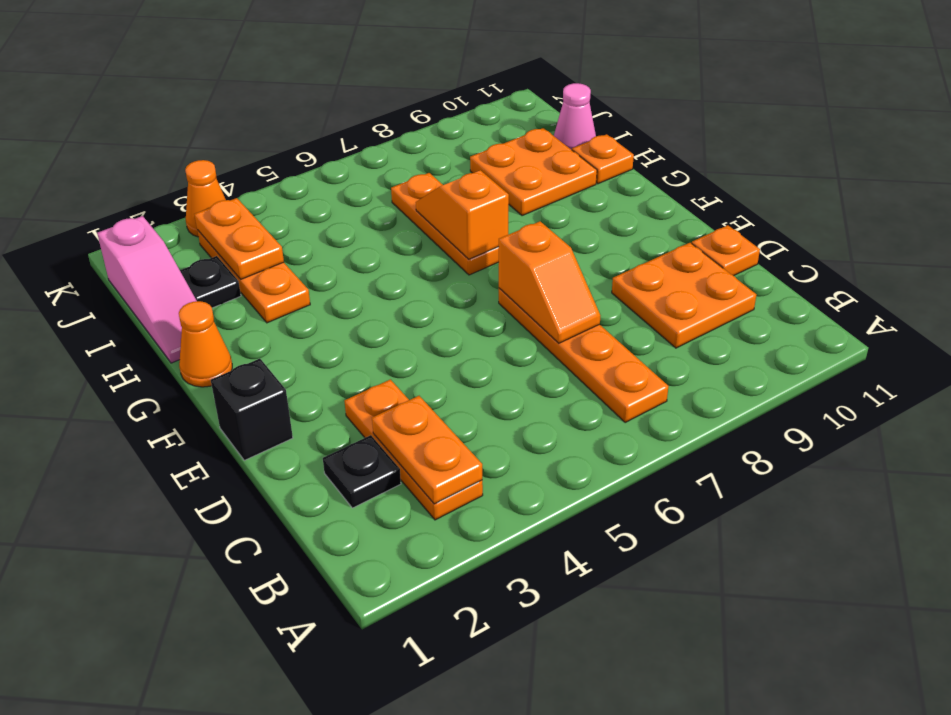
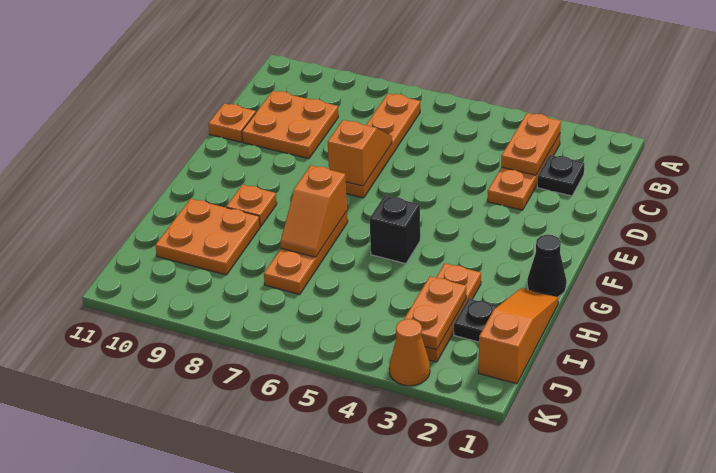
black 1x1 brick [211,358,293,460] -> black 1x1 brick moved to [370,196,420,264]
orange 1x1 cone [179,301,232,387] -> black 1x1 cone [527,235,567,297]
pink 1x3 slope [97,216,197,363] -> orange 1x3 slope [479,288,558,384]
orange 1x1 plate [572,134,634,184] -> orange 1x1 plate moved to [226,185,277,227]
pink 1x1 cone [554,83,596,150] -> none

